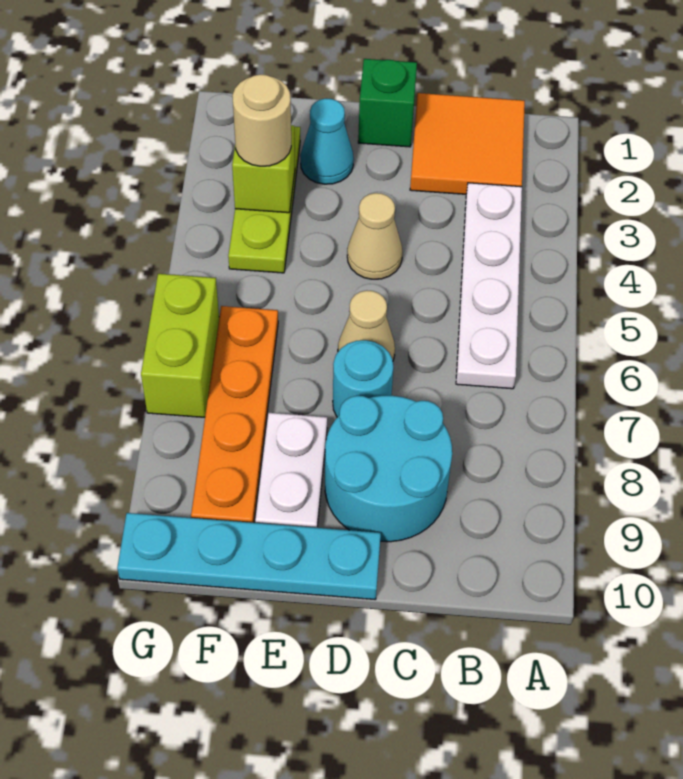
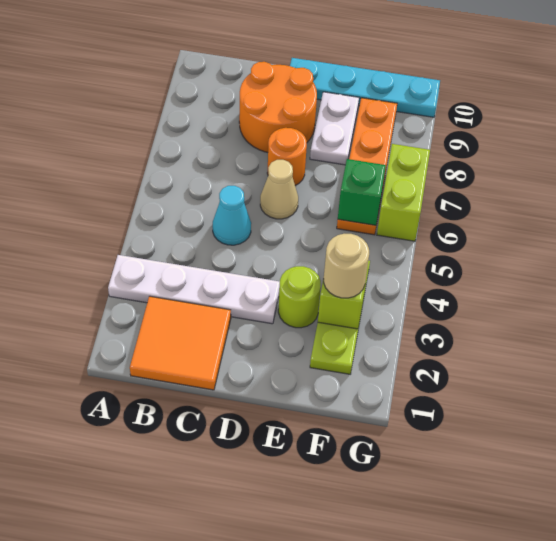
white 1x4 plate [456,183,522,389] -> white 1x4 plate turned to [108,255,280,324]
cyan 2x2 round brick [325,396,452,542] -> orange 2x2 round brick [239,62,317,152]
green 1x1 brick [358,59,417,147] -> green 1x1 brick moved to [338,159,386,225]
tan 1x1 cone [347,193,402,279] -> none
cyan 1x1 round brick [333,340,393,417] -> orange 1x1 round brick [267,128,307,185]
cyan 1x1 cone [300,99,354,184] -> cyan 1x1 cone moved to [212,186,251,245]
none -> lime 1x1 round brick [278,266,321,328]

